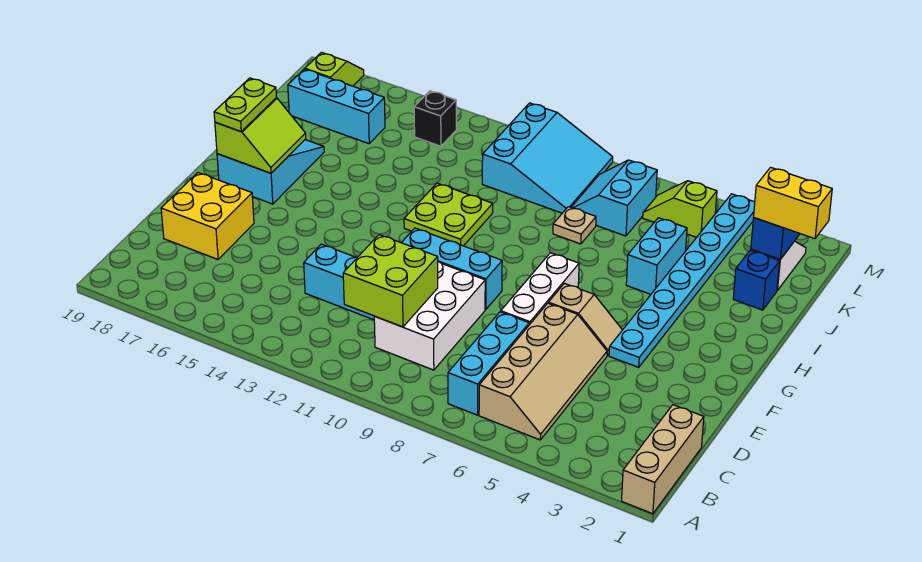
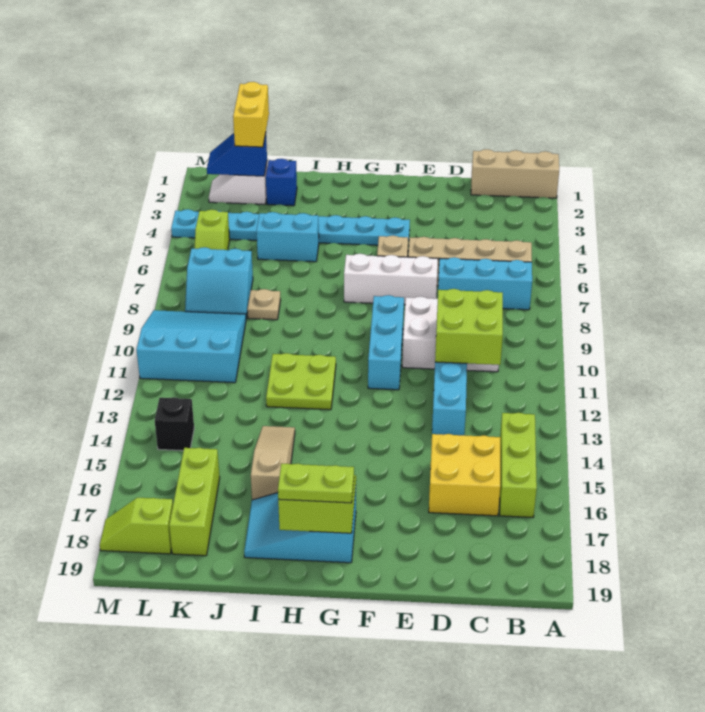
none -> lime 1x3 brick [500,413,537,517]
yellow 2x2 brick [161,173,254,259] -> yellow 2x2 brick moved to [429,434,500,516]
none -> tan 1x3 slope [251,426,295,500]
cyan 1x3 brick [288,69,385,144] -> lime 1x3 brick [169,448,220,556]

